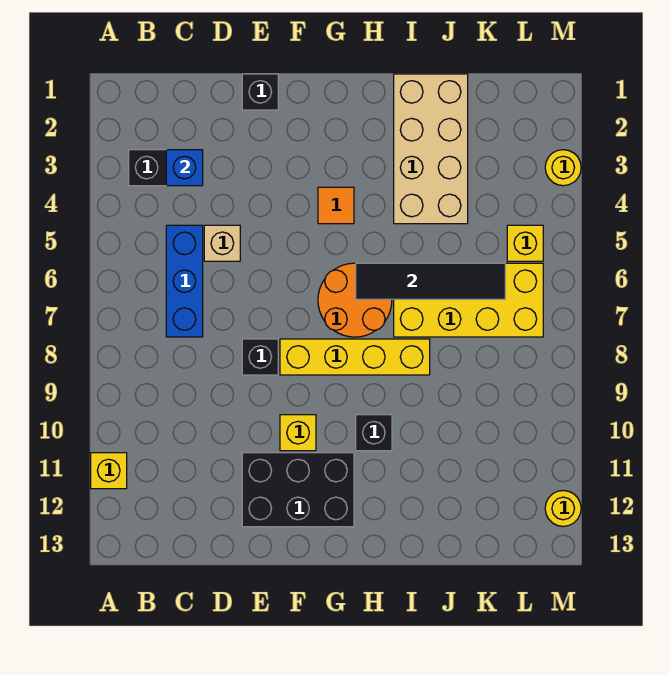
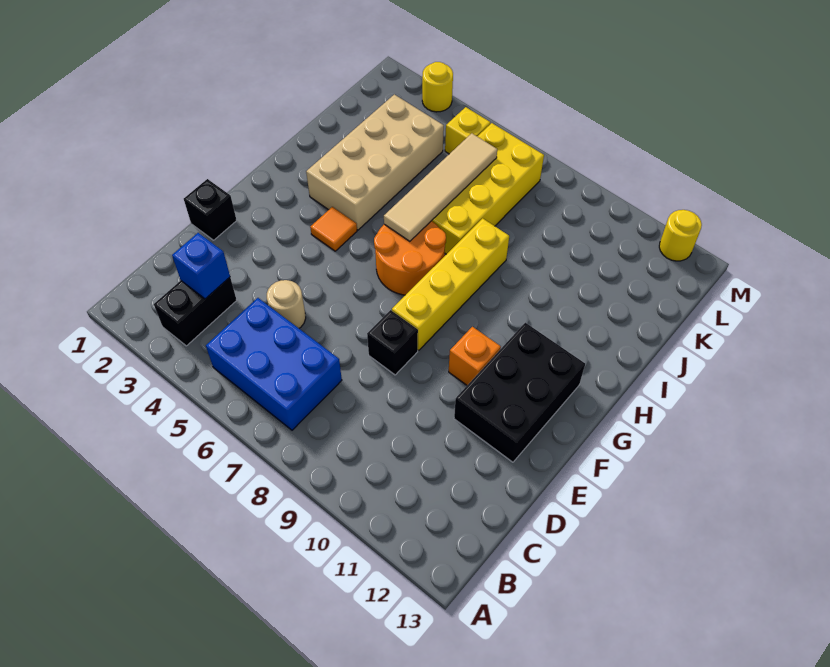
yellow 1x1 brick [91,453,127,489] -> none
blue 1x3 brick [166,225,203,337] -> blue 2x3 brick [206,298,342,430]
tan 1x1 brick [204,225,240,261] -> tan 1x1 round brick [267,280,306,328]
yellow 1x1 brick [280,415,316,451] -> orange 1x1 brick [449,327,501,385]
black 1x4 tile [356,263,505,299] -> tan 1x4 tile [384,133,497,241]
black 1x1 brick [356,415,392,451] -> none
tan 2x4 brick [394,74,468,224] -> tan 2x4 brick turned to [306,94,444,230]

